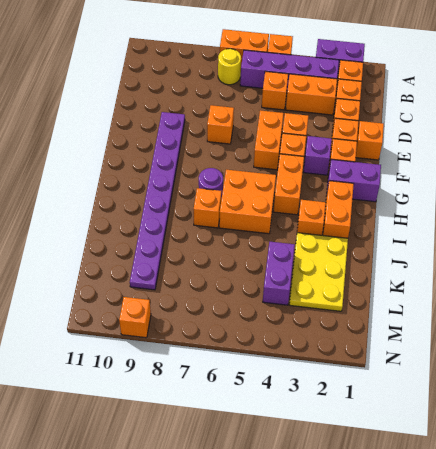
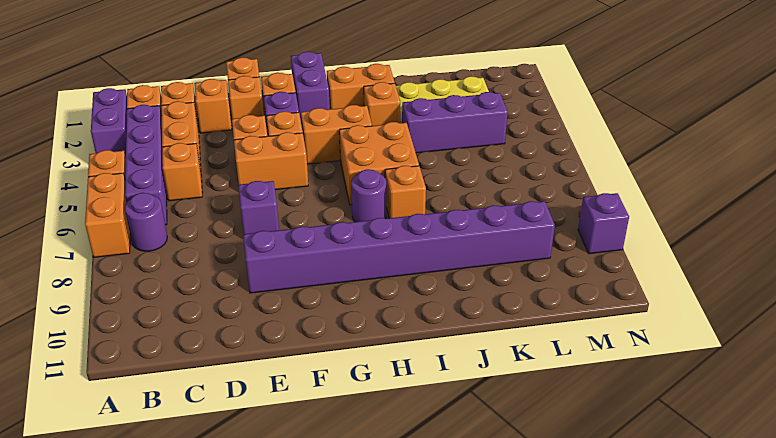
yellow 1x1 round brick [218,49,241,85] -> purple 1x1 round brick [125,193,167,251]
orange 1x1 brick [207,105,234,144] -> purple 1x1 brick [238,181,279,234]
purple 1x8 plate [130,112,185,290] -> purple 1x8 brick [243,201,555,293]
purple 1x2 brick [263,242,295,305] -> purple 1x3 brick [402,92,508,153]
orange 1x1 brick [119,297,151,338] -> purple 1x1 brick [578,193,629,254]

